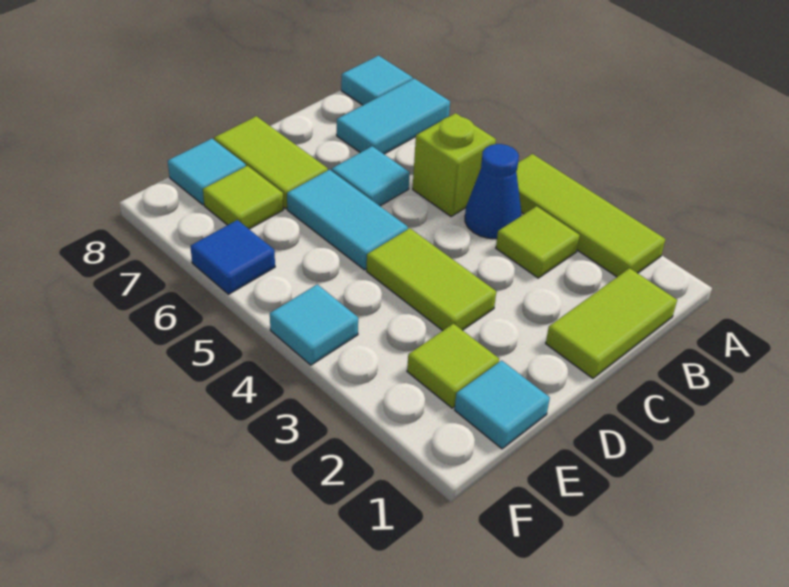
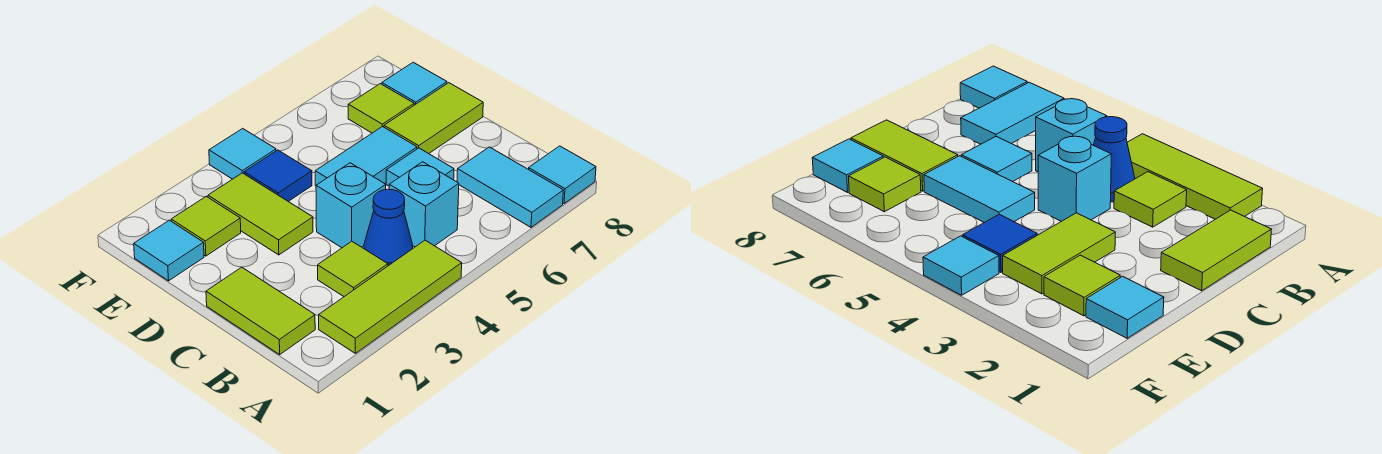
lime 1x1 brick [413,113,496,217] -> cyan 1x1 brick [389,162,459,247]
none -> cyan 1x1 brick [316,163,386,248]
lime 1x2 tile [367,228,496,330] -> lime 1x2 tile turned to [208,173,313,255]
blue 1x1 tile [190,220,275,294] -> blue 1x1 tile moved to [244,150,312,201]

